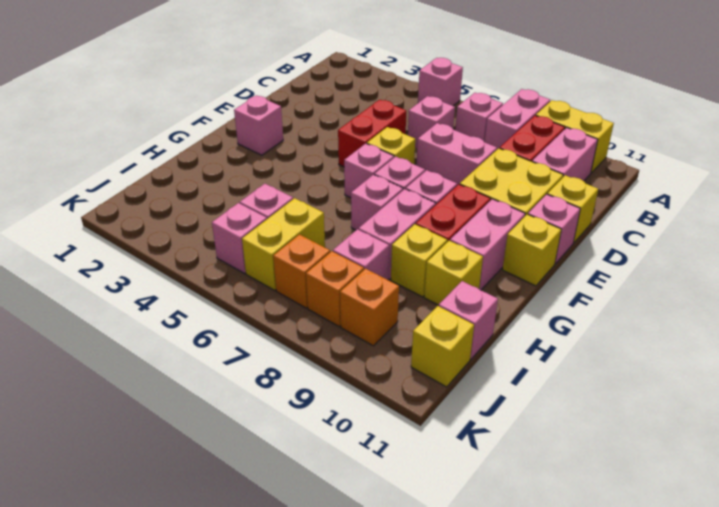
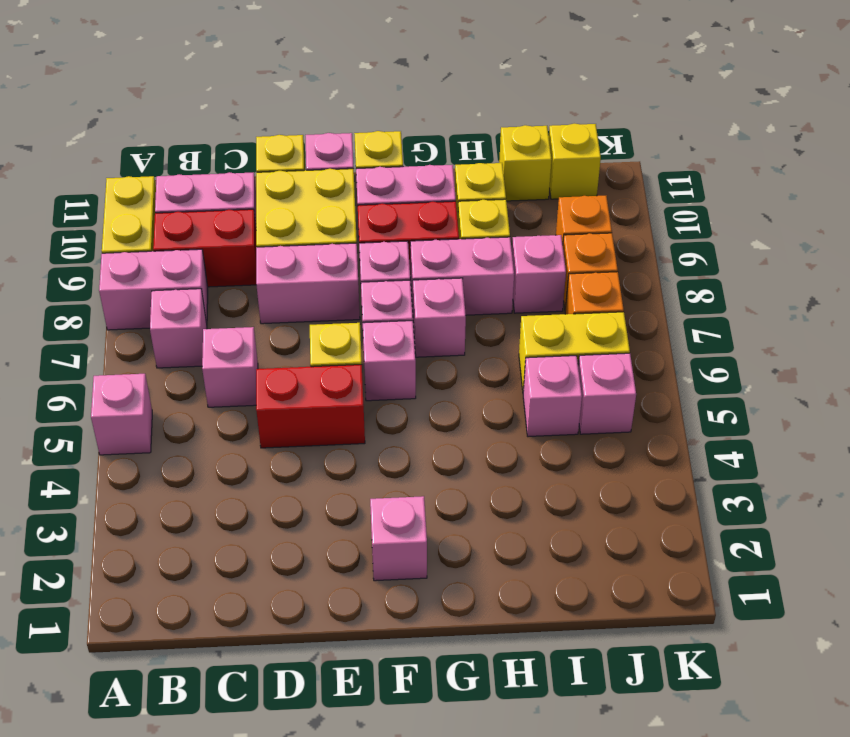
pink 1x2 brick [416,123,497,185] -> pink 1x2 brick turned to [256,243,360,324]
pink 1x1 brick [439,281,498,359] -> yellow 1x1 brick [499,125,552,201]

